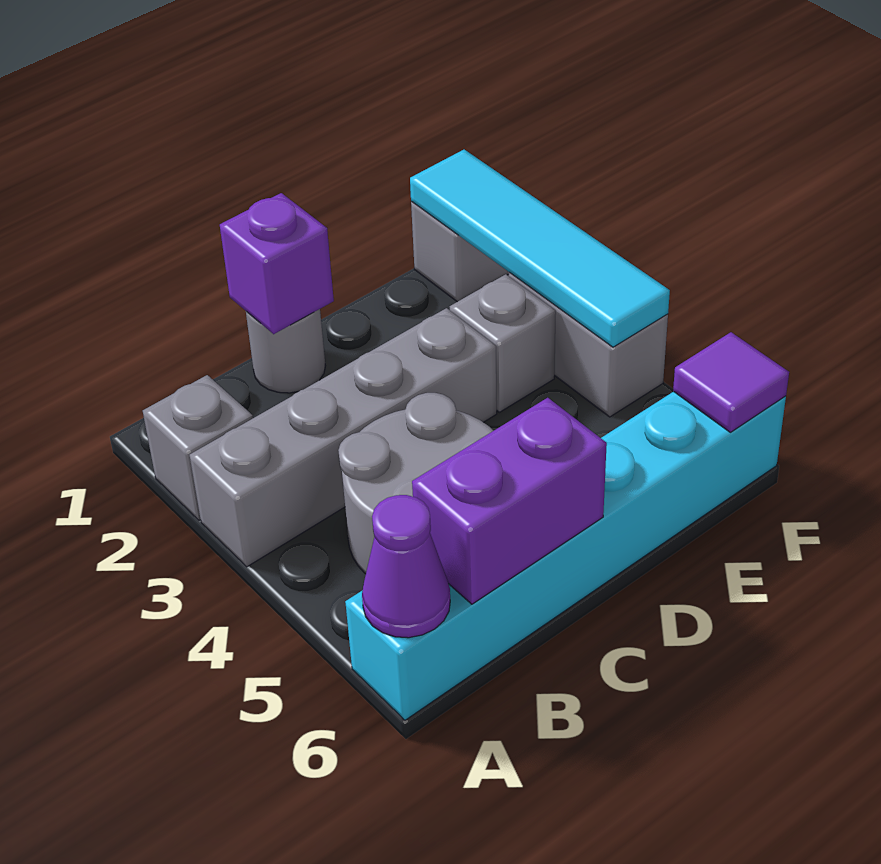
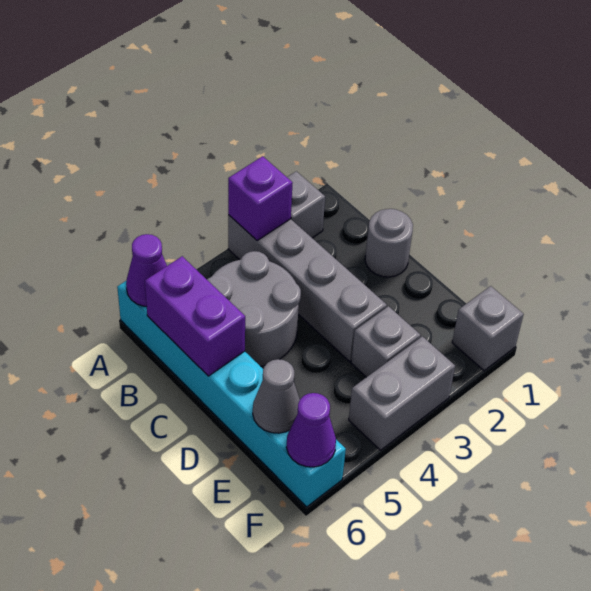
purple 1x1 brick [220,193,334,334] -> purple 1x1 brick moved to [228,156,293,240]
none -> grey 1x1 cone [253,359,300,433]
cyan 1x4 tile [410,150,670,347] -> none
purple 1x1 tile [673,332,789,432] -> purple 1x1 cone [286,393,336,467]

